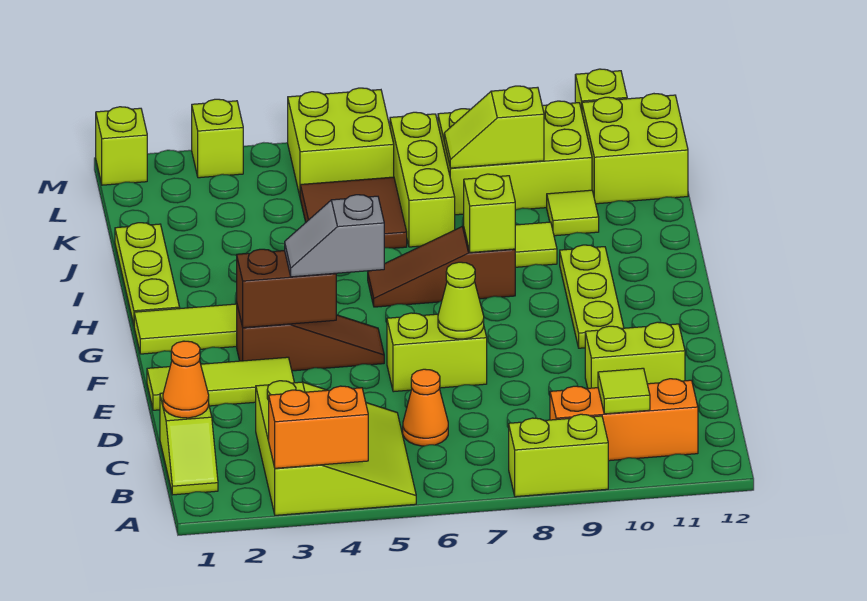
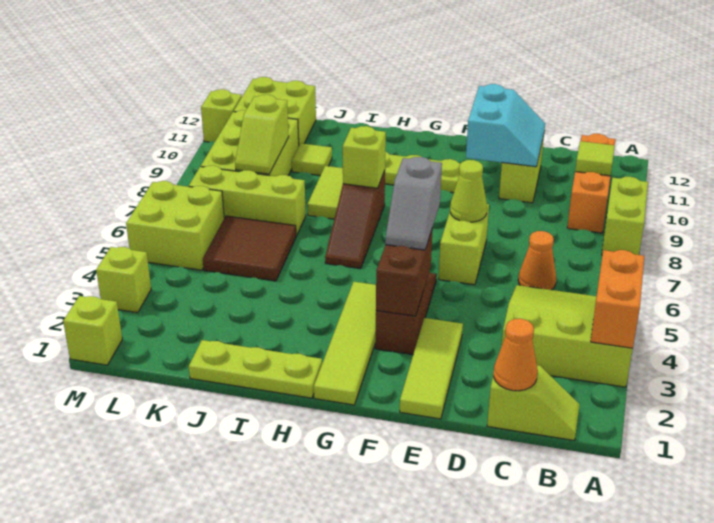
none -> cyan 2x2 slope [466,84,545,167]

